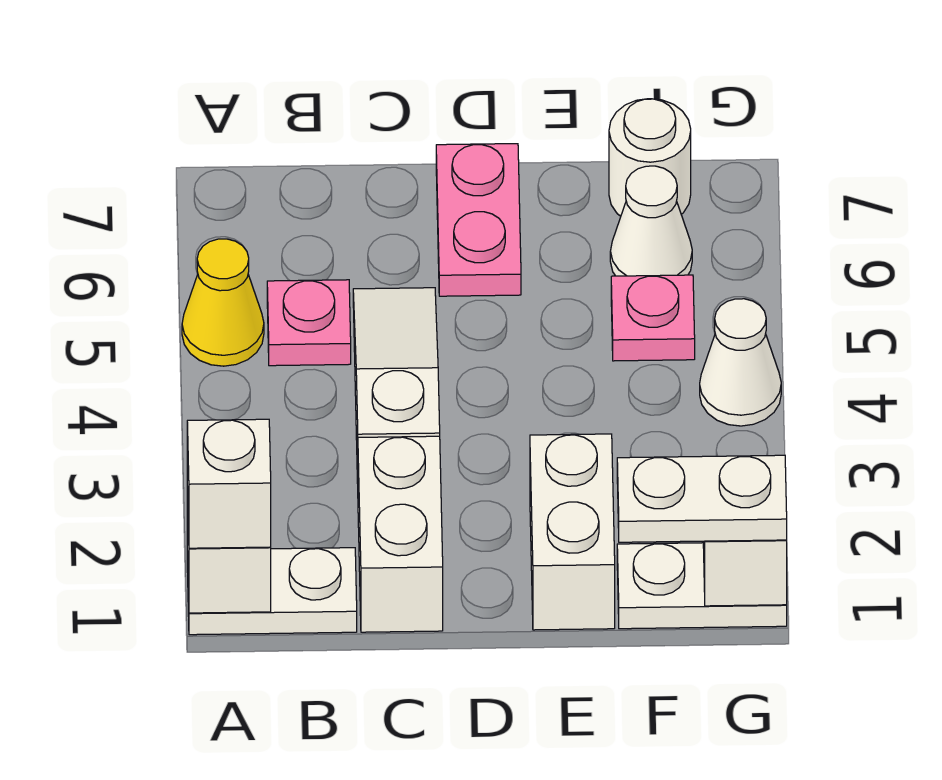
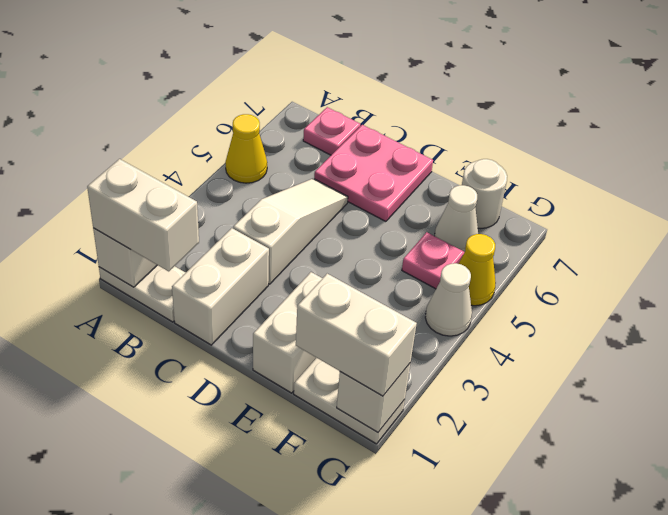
white 1x1 brick [187,419,271,548] -> white 1x2 brick [87,159,199,271]
pink 1x1 plate [267,280,351,366] -> pink 1x1 plate moved to [303,107,360,155]
pink 1x2 plate [436,144,521,296] -> pink 2x2 plate [314,125,433,221]
white 1x2 plate [617,455,787,542] -> white 1x2 brick [296,274,417,396]
none -> yellow 1x1 cone [459,234,496,306]

